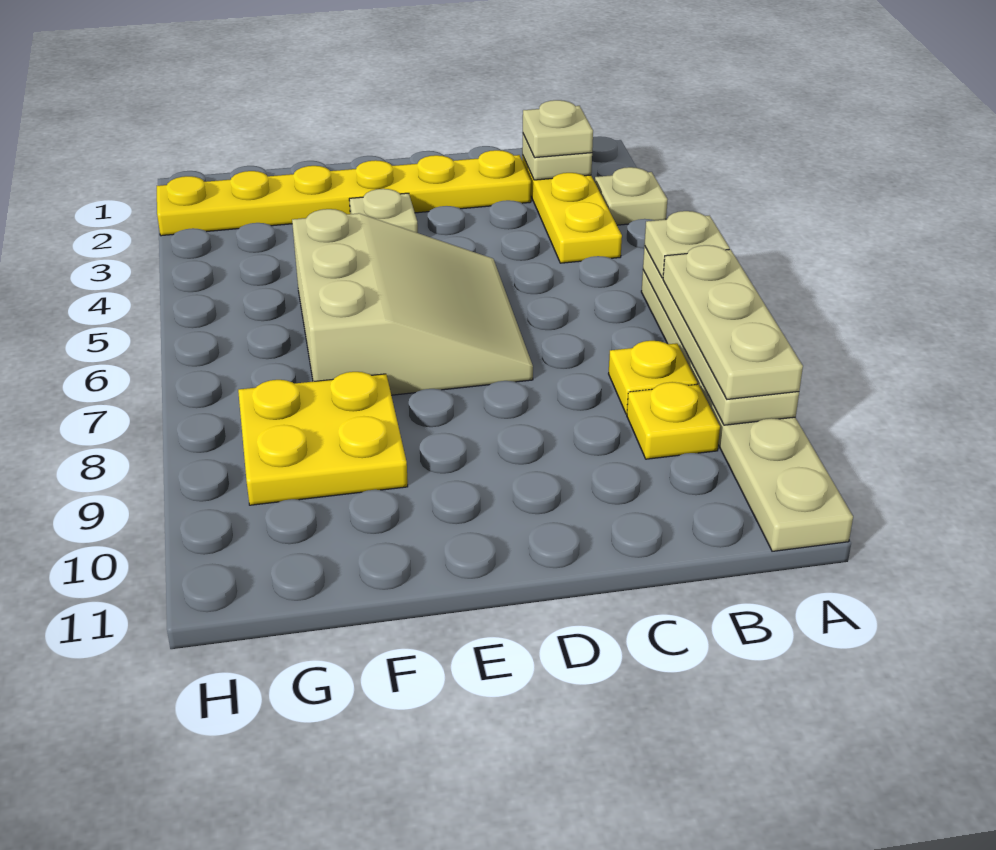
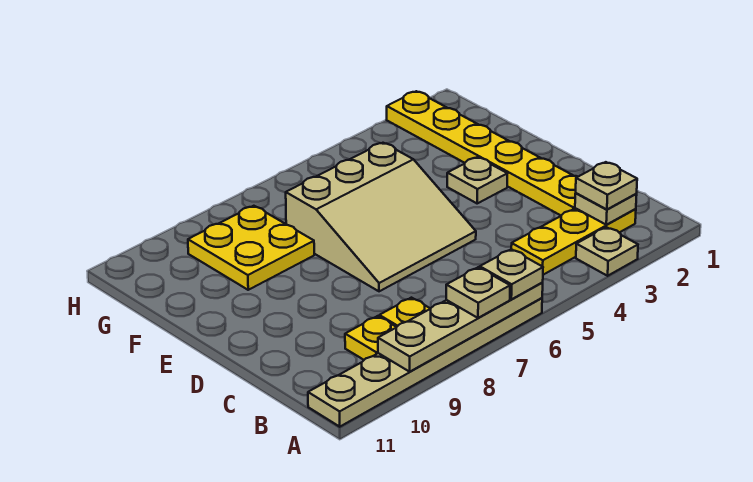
tan 1x3 plate [663,245,803,399] -> tan 1x1 plate [446,267,510,318]

